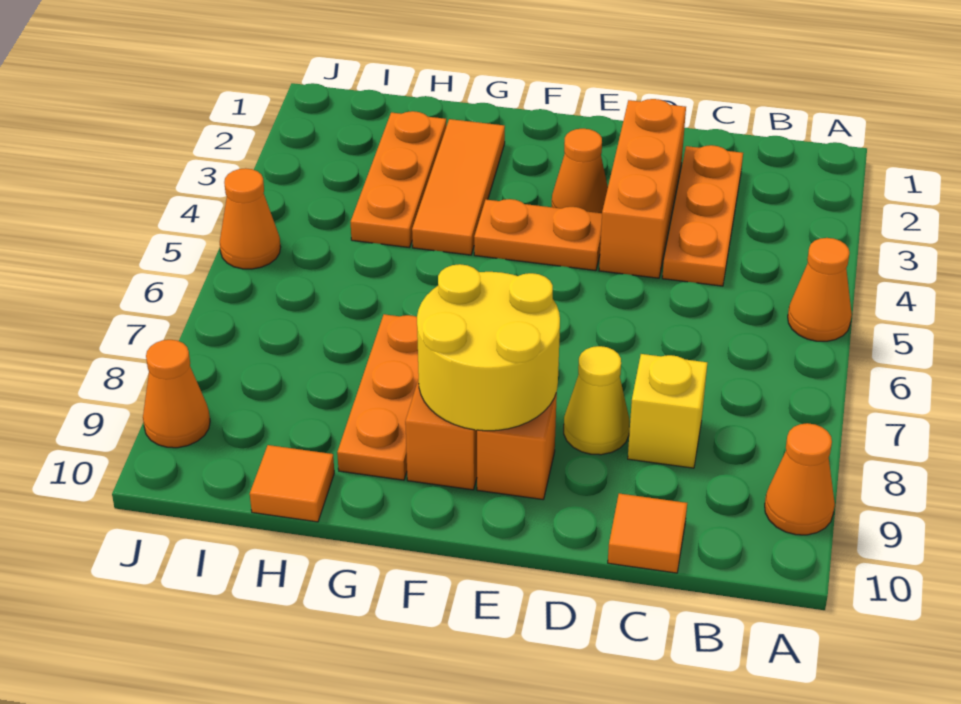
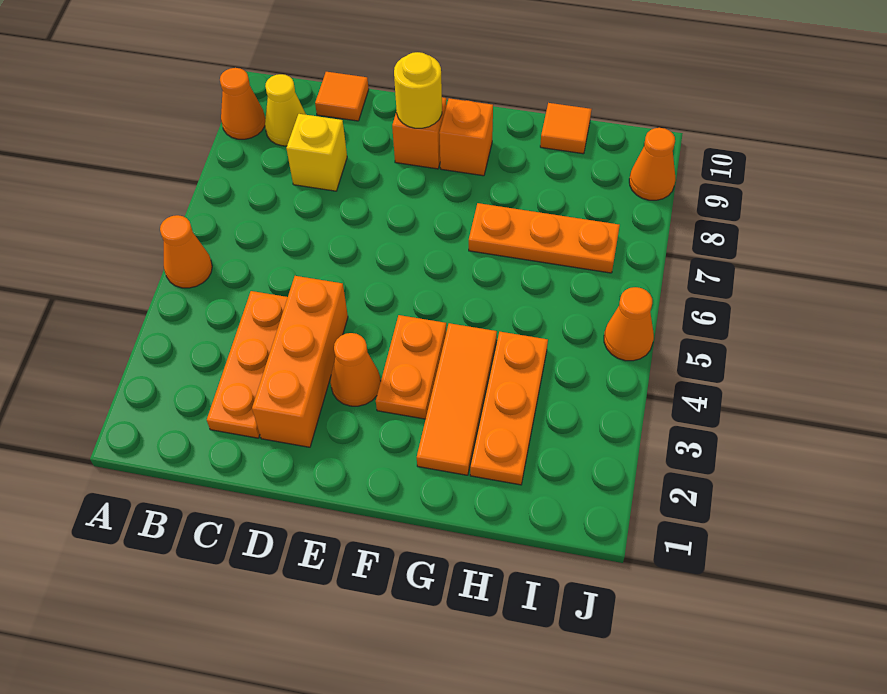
yellow 1x1 cone [564,346,629,455] -> yellow 1x1 cone moved to [265,74,306,146]
orange 1x2 plate [474,199,602,270] -> orange 1x2 plate turned to [376,315,446,419]
yellow 2x2 round brick [417,264,560,431] -> yellow 1x1 round brick [394,52,442,128]
orange 1x3 plate [337,314,419,480] -> orange 1x3 plate turned to [469,203,620,273]

